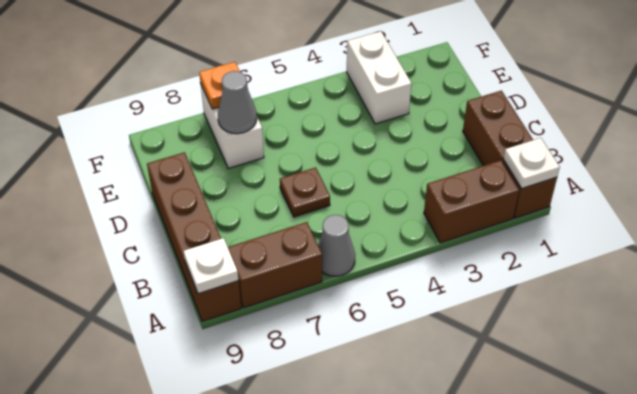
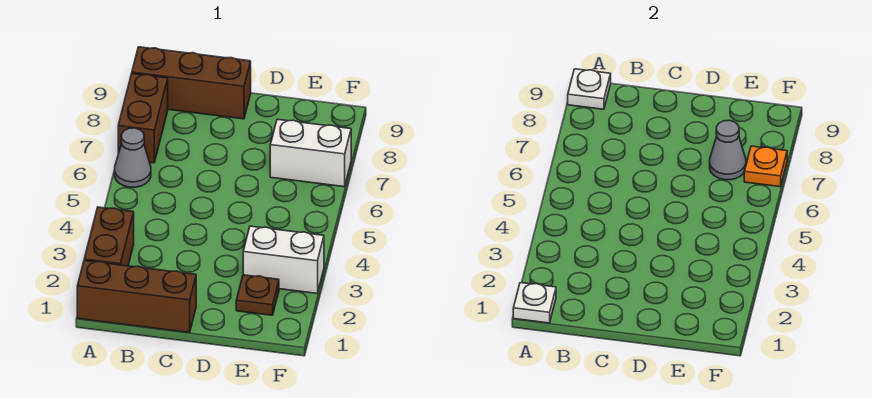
brown 1x4 brick [147,152,241,322] -> brown 1x3 brick [132,47,251,119]
brown 1x1 plate [280,167,330,217] -> brown 1x1 plate moved to [236,275,279,315]

